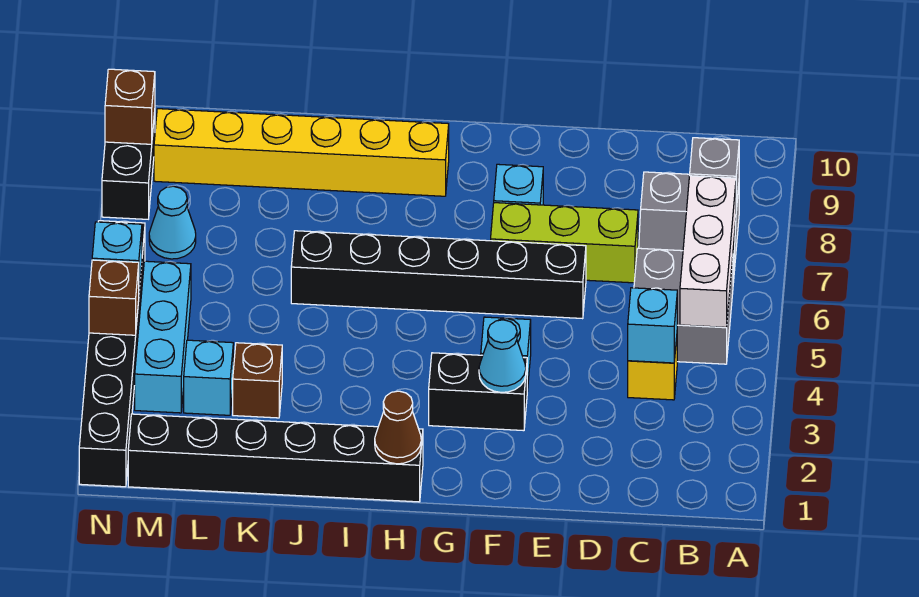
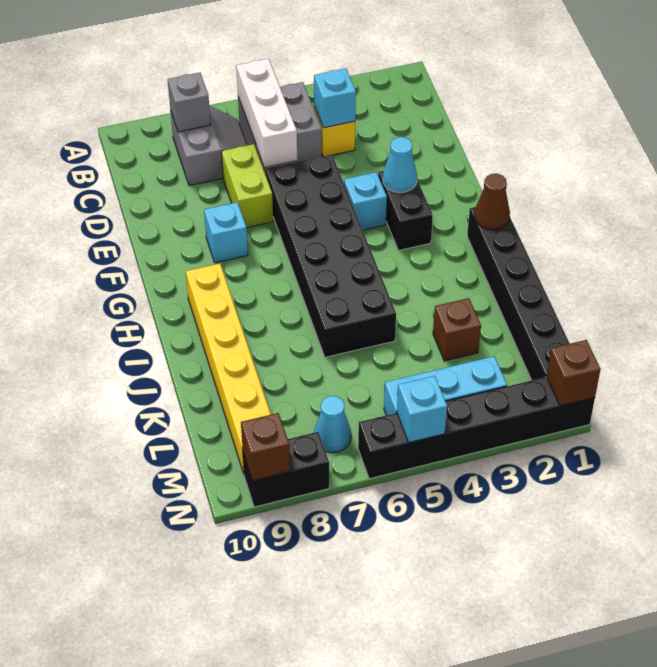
white 1x3 brick [680,176,736,327] -> white 1x3 brick turned to [236,59,297,167]
lime 1x3 brick [491,203,638,283] -> lime 1x2 brick [221,144,273,228]
black 1x6 brick [291,231,586,319] -> black 2x6 brick [265,154,396,357]
cyan 1x1 brick [184,340,233,415] -> none
brown 1x1 brick [89,260,139,335] -> brown 1x1 brick moved to [547,340,601,406]

